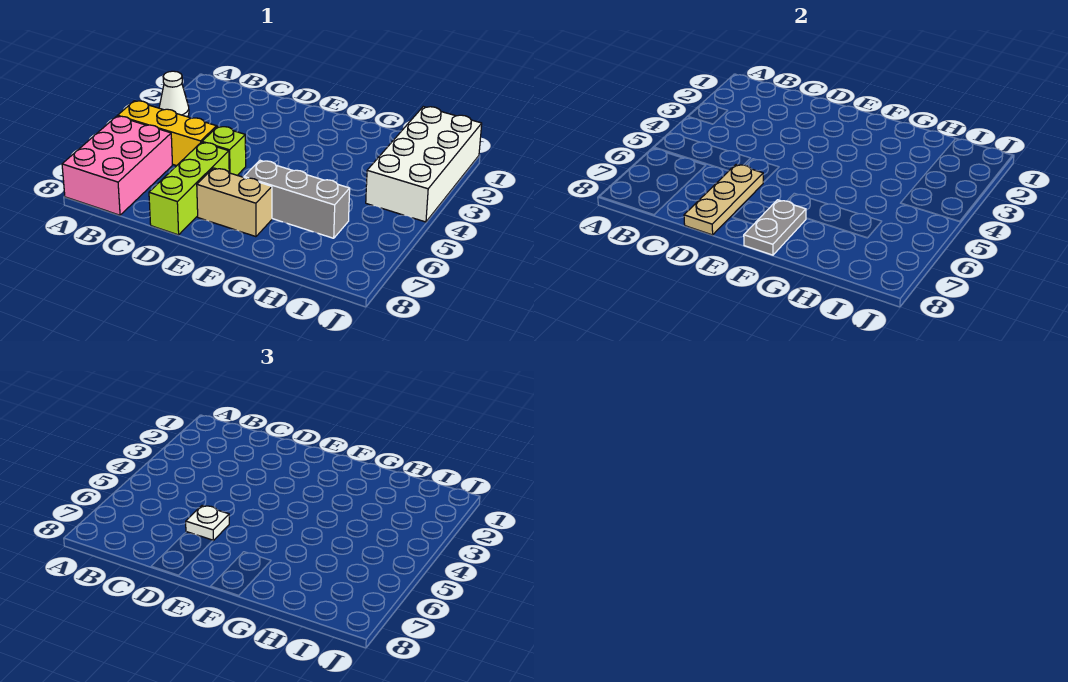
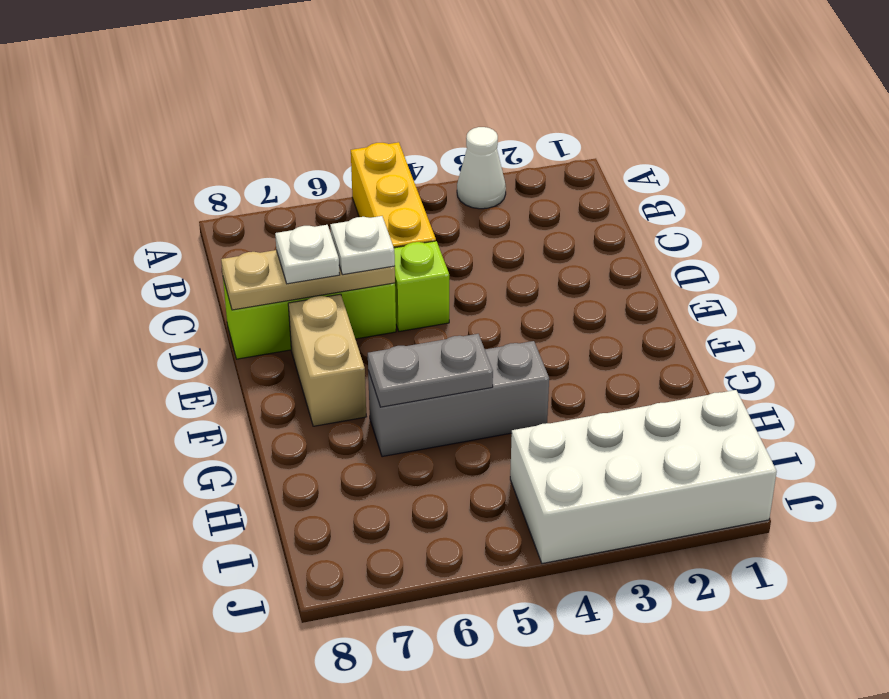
pink 2x3 brick [62,116,173,215] -> none
none -> white 1x1 plate [275,225,340,284]
grey 1x3 brick [244,160,350,238] -> grey 1x3 brick turned to [368,341,549,457]
grey 1x2 plate [744,200,806,255] -> grey 1x2 plate moved to [368,334,493,407]

